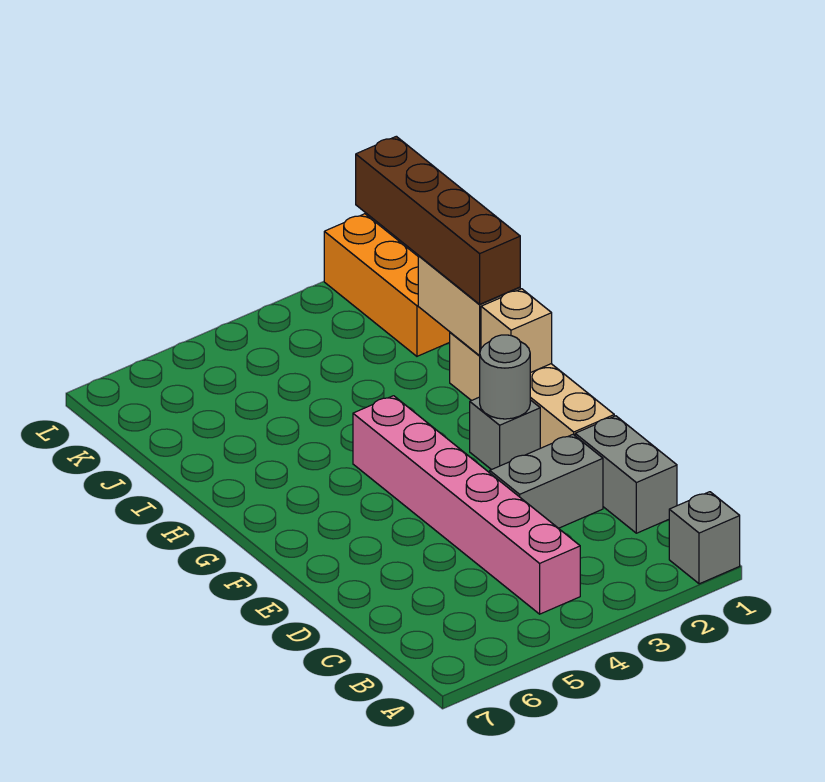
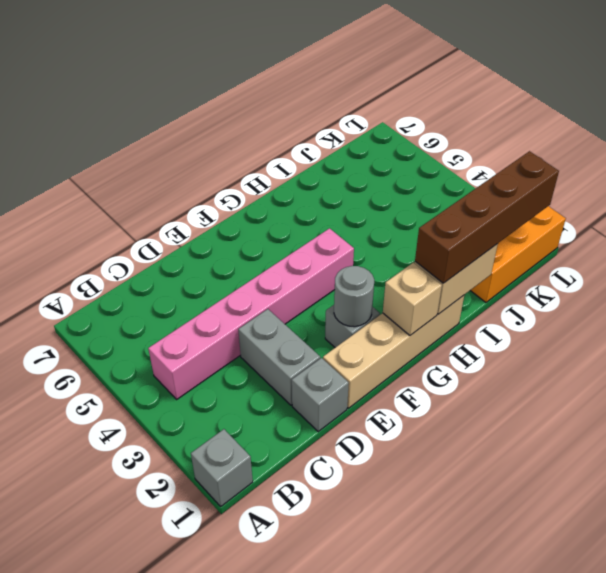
grey 1x2 brick [575,416,677,533] -> grey 1x1 brick [292,358,349,432]

